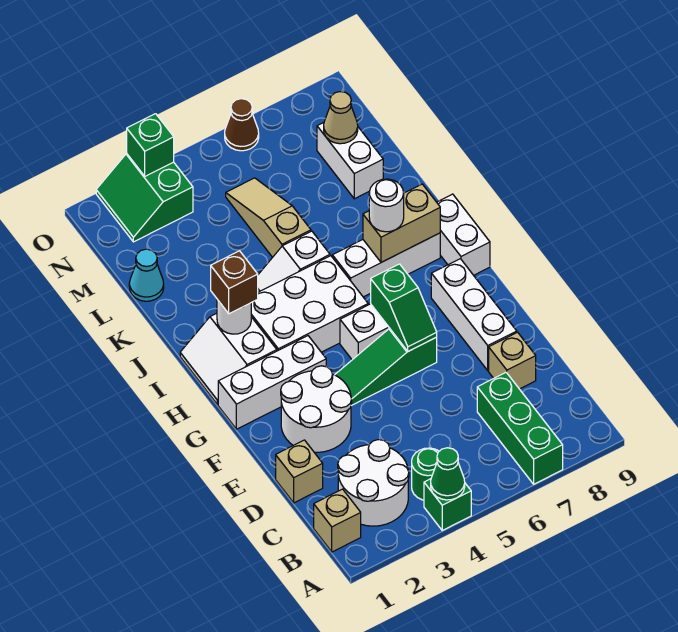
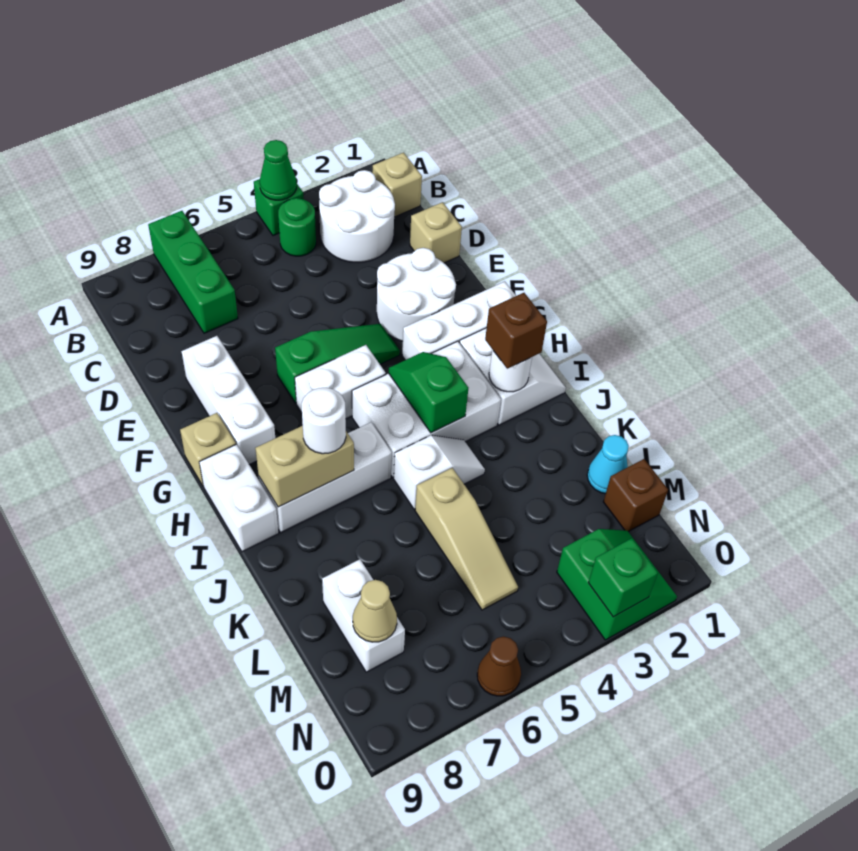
tan 1x1 brick [489,332,536,389] -> tan 1x1 brick moved to [180,413,236,485]
green 1x2 slope [371,264,437,351] -> green 1x2 slope moved to [389,352,468,433]
none -> brown 1x1 brick [603,459,668,532]

